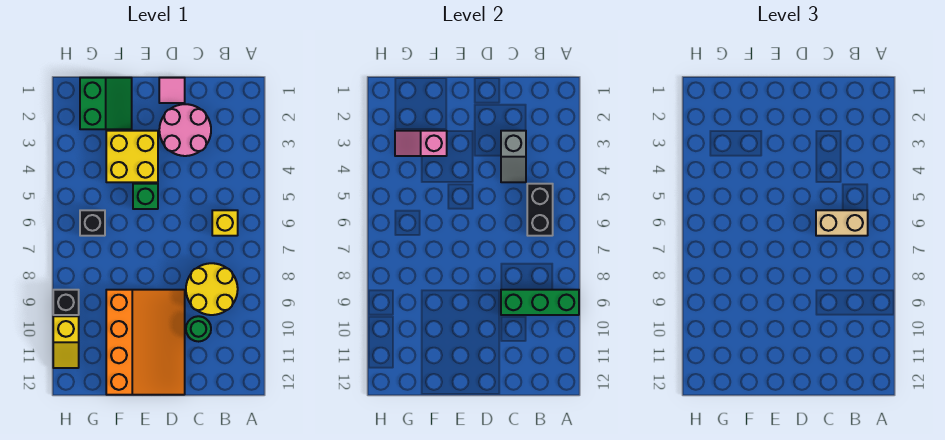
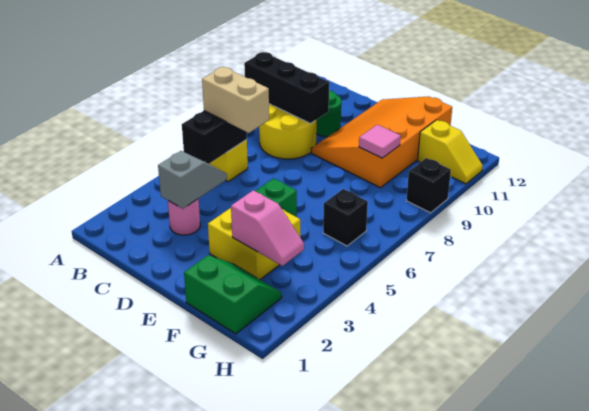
green 1x3 brick [501,290,579,315] -> black 1x3 brick [244,52,329,124]
pink 2x2 round brick [159,104,211,156] -> pink 1x1 round brick [168,199,200,235]
pink 1x1 tile [159,78,185,103] -> pink 1x1 tile moved to [359,125,401,158]
green 2x2 slope [80,78,132,129] -> green 2x2 slope turned to [184,255,282,334]
yellow 1x2 slope [53,316,79,368] -> yellow 1x2 slope turned to [418,120,483,184]

